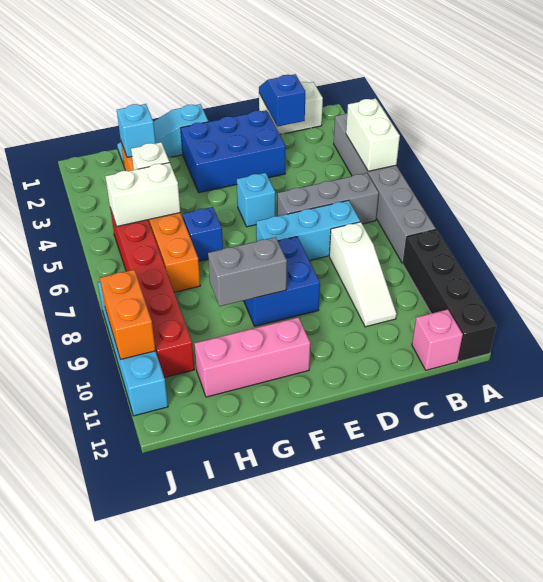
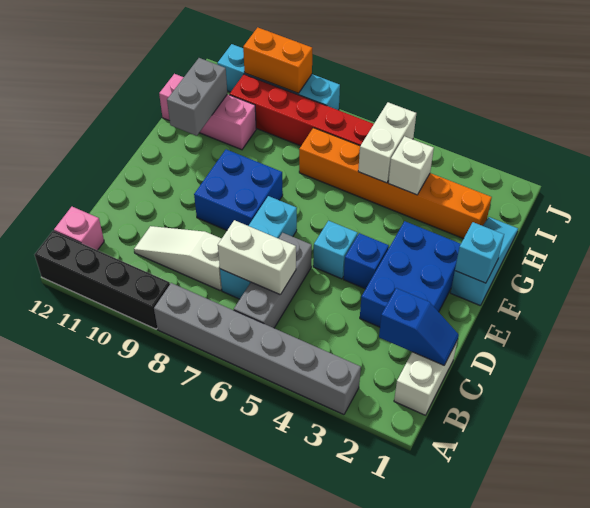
white 1x2 brick [346,99,400,171] -> white 1x2 brick moved to [218,220,296,295]
grey 1x2 brick [208,237,287,306] -> grey 1x2 brick moved to [167,58,227,136]
pink 1x3 brick [194,317,310,397] -> pink 1x3 brick turned to [159,74,256,150]
blue 1x1 brick [183,207,223,261] -> blue 1x1 brick moved to [344,233,389,289]
cyan 1x1 brick [117,104,155,157] -> cyan 1x1 brick moved to [455,222,504,283]

